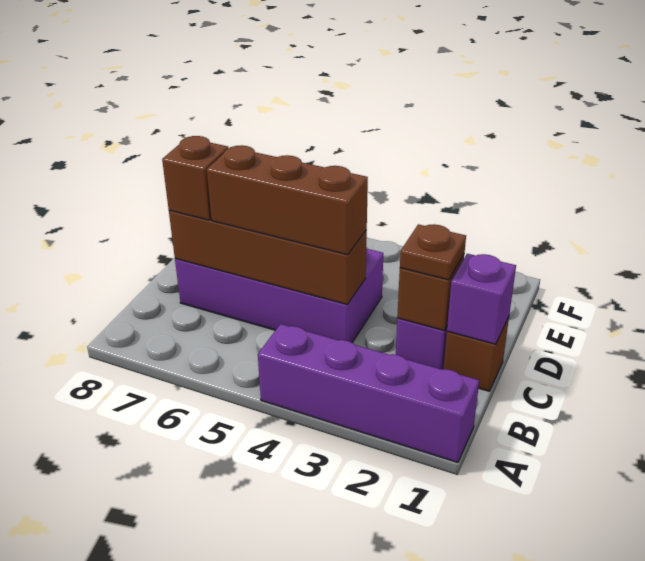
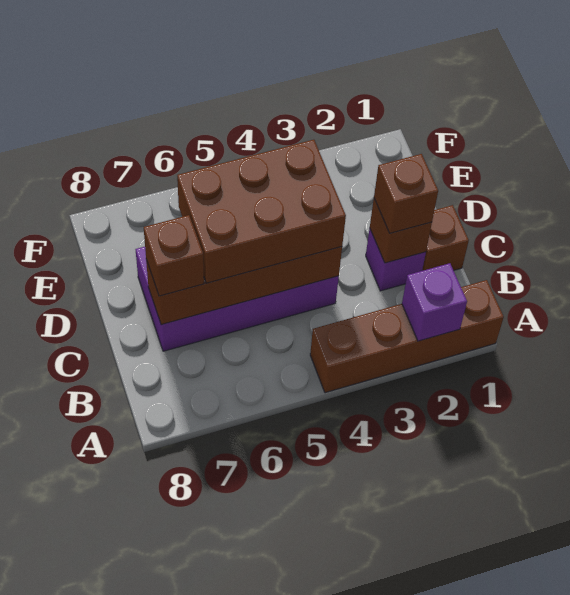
purple 1x4 brick [258,324,479,462] -> brown 1x4 brick [310,280,504,393]
purple 1x1 brick [447,254,516,344] -> purple 1x1 brick moved to [402,263,467,341]
brown 1x1 plate [400,224,466,280] -> brown 1x1 brick [374,154,438,233]
brown 1x3 brick [207,145,368,255] -> brown 2x3 brick [177,140,346,283]

